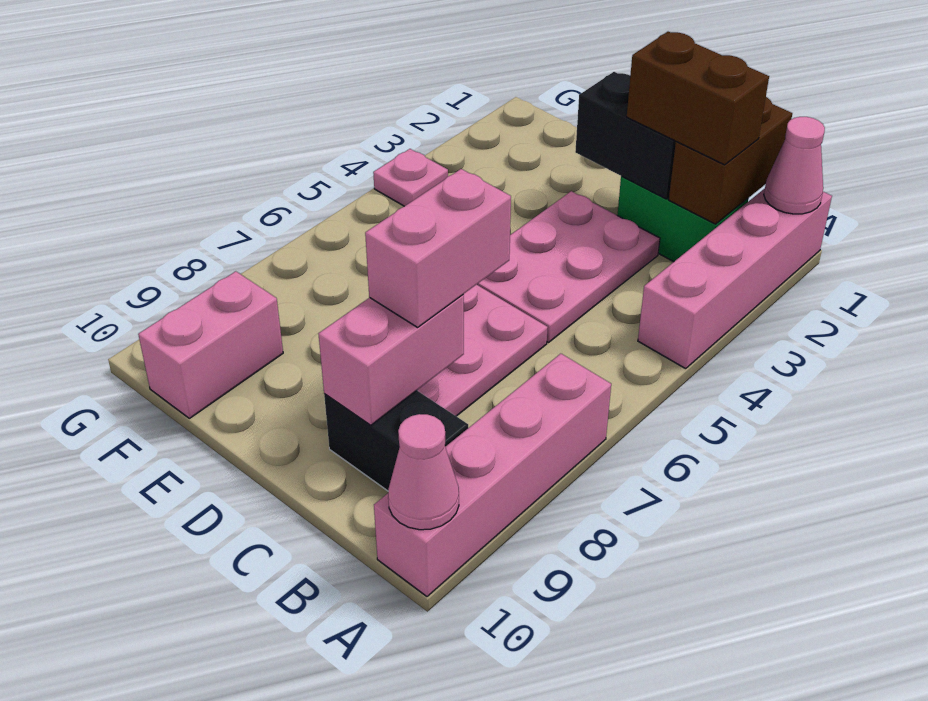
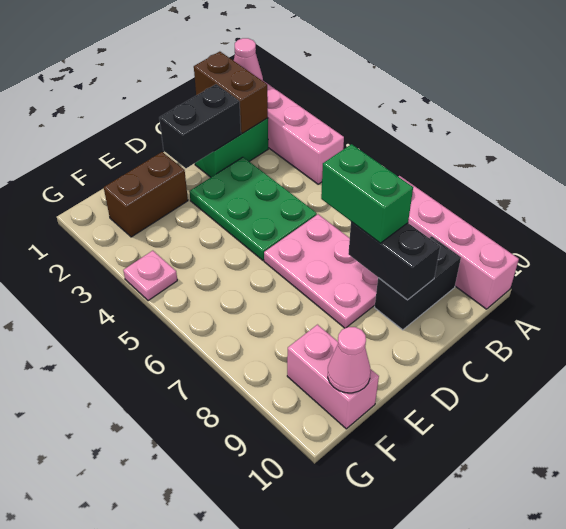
pink 1x1 cone [388,414,459,530] -> pink 1x1 cone moved to [328,327,371,393]
brown 1x2 brick [627,32,769,165] -> brown 1x2 brick moved to [104,152,188,237]
pink 2x3 plate [477,191,660,343] -> green 2x3 plate [189,157,317,260]
pink 1x2 brick [365,169,511,327] -> green 1x2 brick [321,144,413,243]
pink 1x2 brick [319,295,464,425] -> black 1x2 brick [348,222,440,300]

